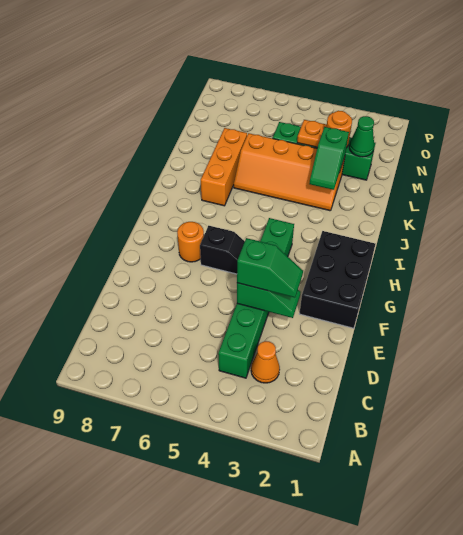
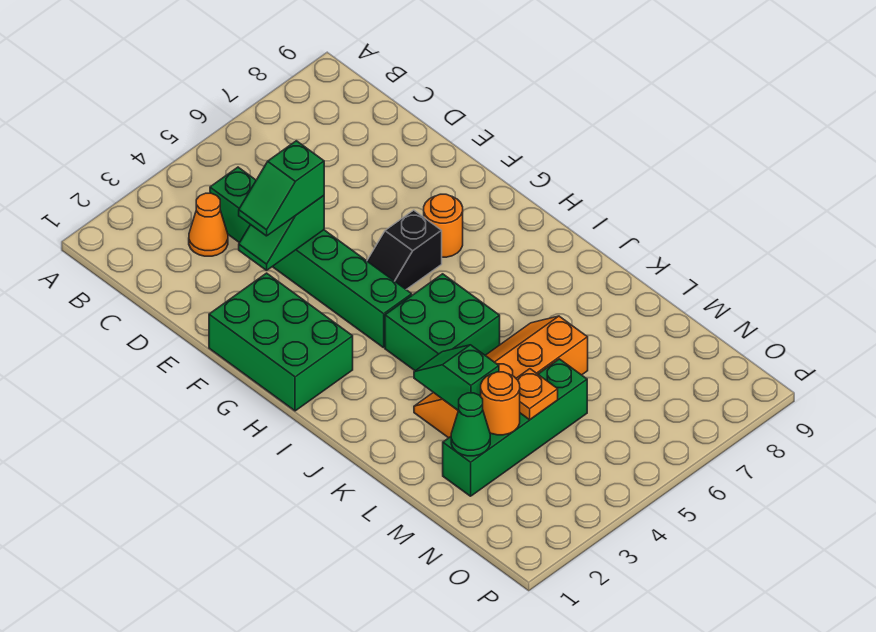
black 2x3 brick [299,231,375,328] -> green 2x3 brick [209,273,353,411]
none -> green 2x2 brick [385,274,500,371]
orange 1x3 brick [201,128,247,206] -> none

